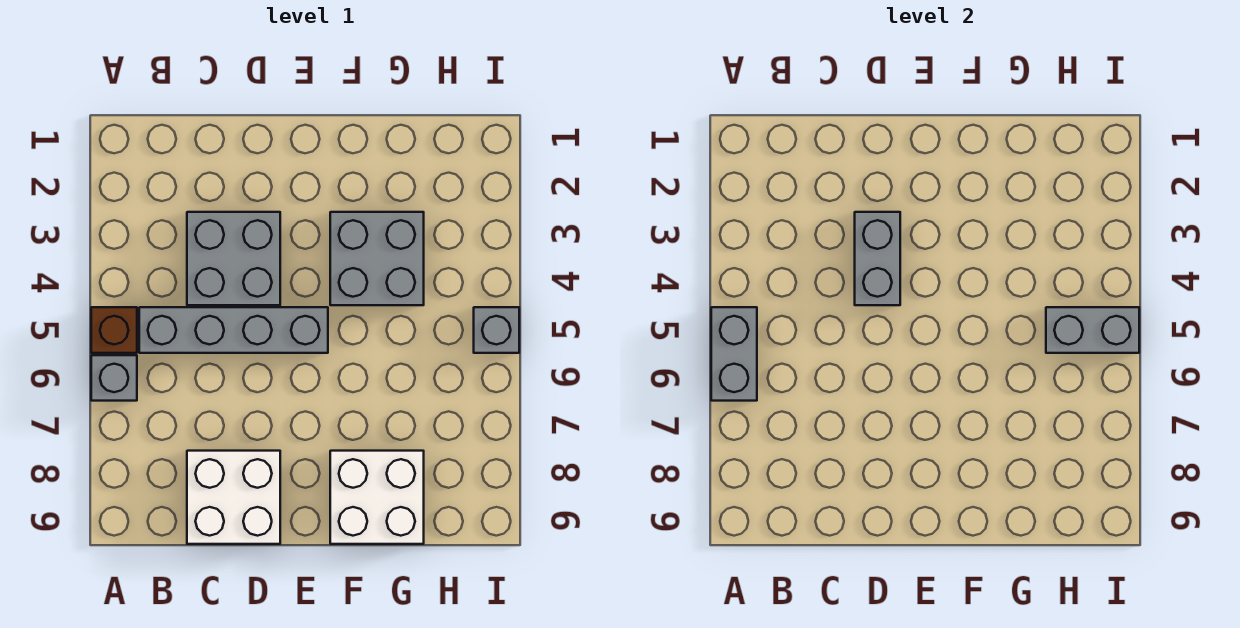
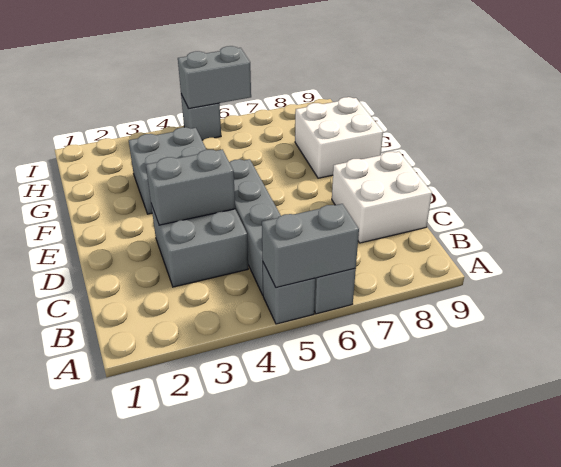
brown 1x1 brick [91,307,137,353] -> grey 1x1 brick [263,263,315,324]
grey 1x2 brick [1046,307,1139,353] -> grey 1x2 brick turned to [178,46,251,109]

